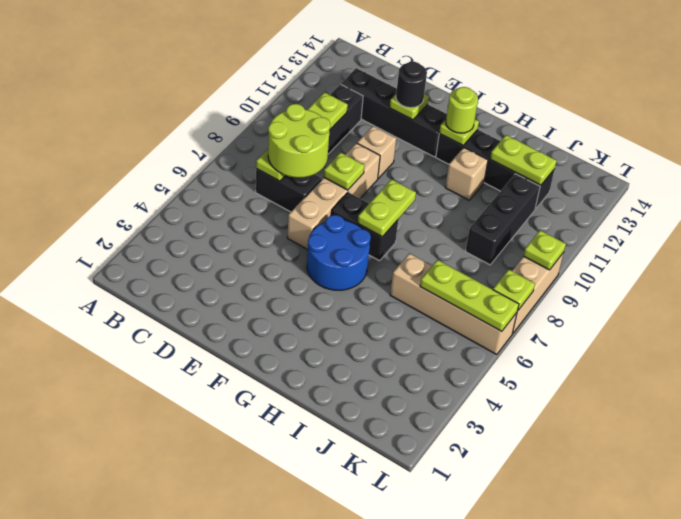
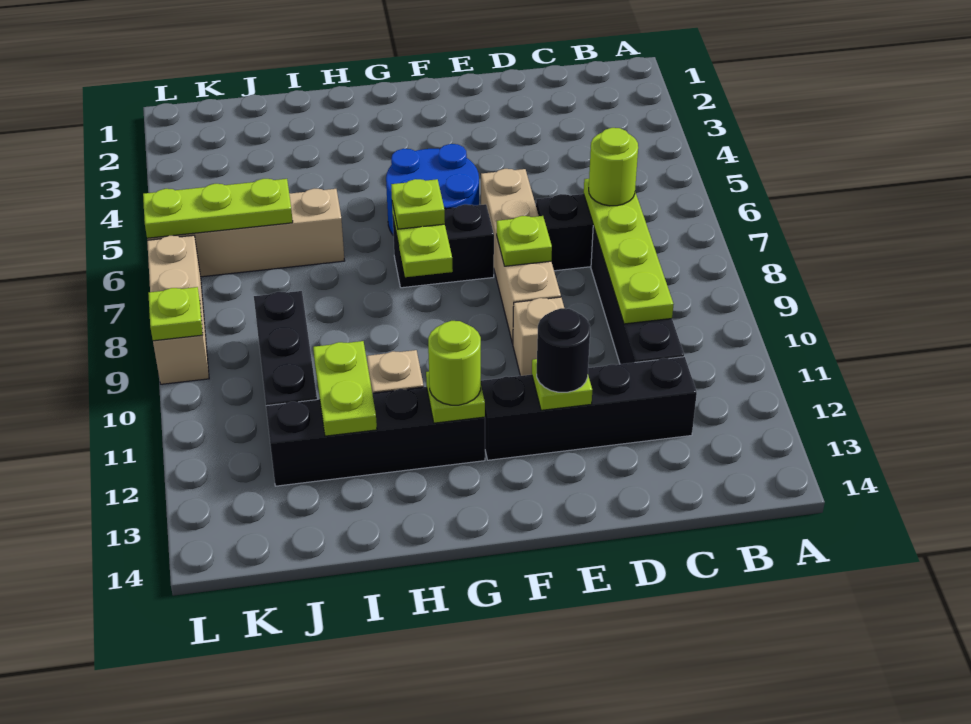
lime 2x2 round brick [268,104,330,178] -> lime 1x1 round brick [589,128,638,206]
lime 1x2 plate [490,135,557,185] -> lime 1x2 plate turned to [313,341,377,436]
lime 1x1 plate [493,269,535,310] -> lime 1x1 plate moved to [391,179,445,229]

